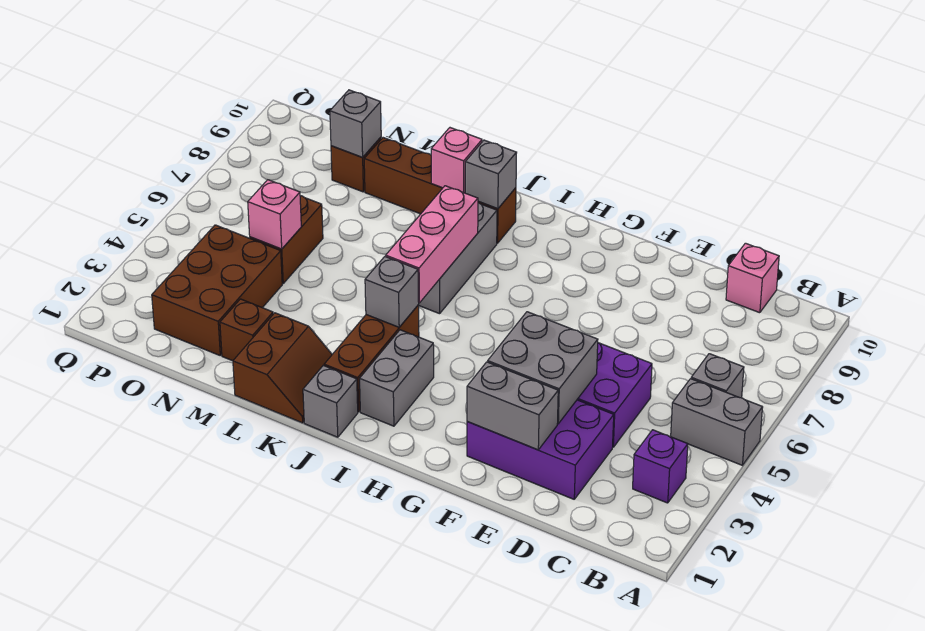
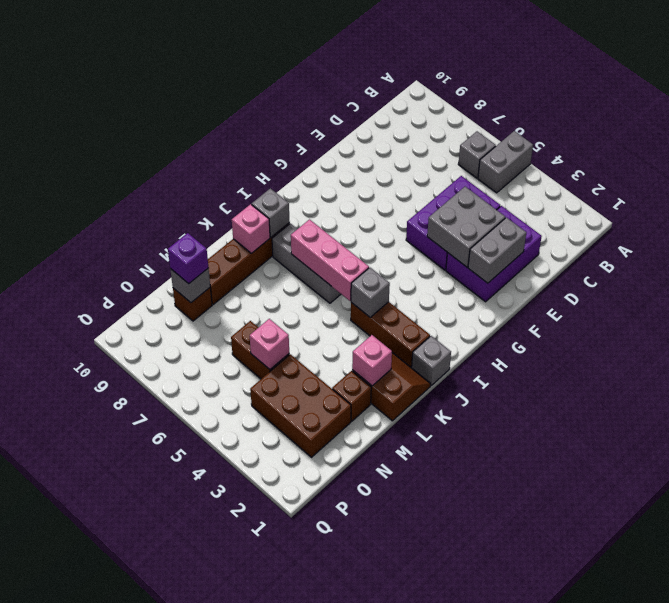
purple 1x1 brick [633,430,688,503] -> purple 1x1 brick moved to [168,233,208,284]
pink 1x1 brick [726,243,779,313] -> pink 1x1 brick moved to [352,335,392,386]
grey 1x2 brick [360,330,434,426] -> none

